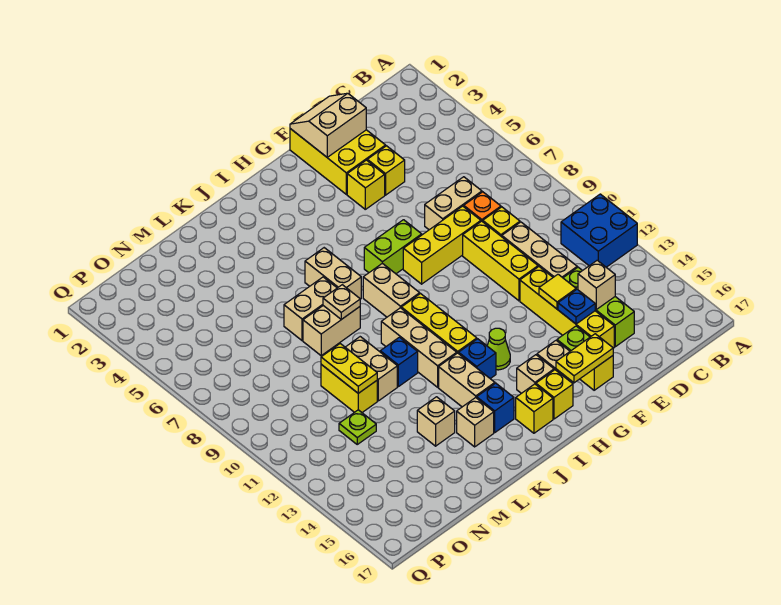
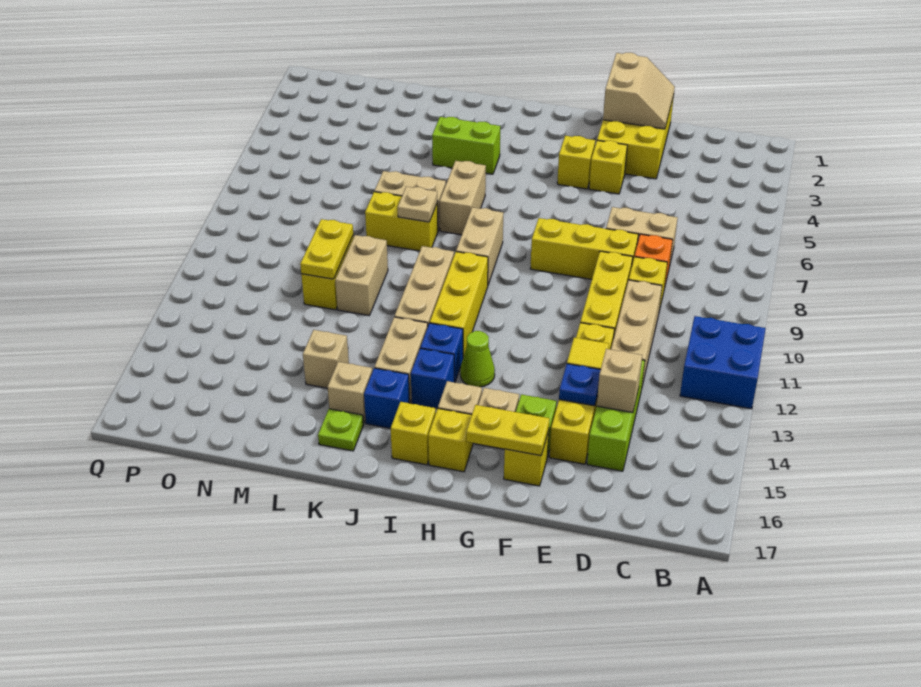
tan 2x2 slope [290,93,366,157] -> tan 2x2 slope turned to [603,53,675,129]
yellow 1x1 brick [367,146,405,195] -> yellow 1x1 brick moved to [557,136,595,189]
lime 1x2 brick [364,220,422,274] -> lime 1x2 brick moved to [432,117,500,174]
tan 1x2 brick [303,306,360,356] -> yellow 1x2 brick [365,192,438,251]
blue 1x1 brick [380,337,418,387] -> blue 1x1 brick moved to [411,349,454,408]
lime 1x1 plate [339,410,376,444] -> lime 1x1 plate moved to [318,409,364,451]

